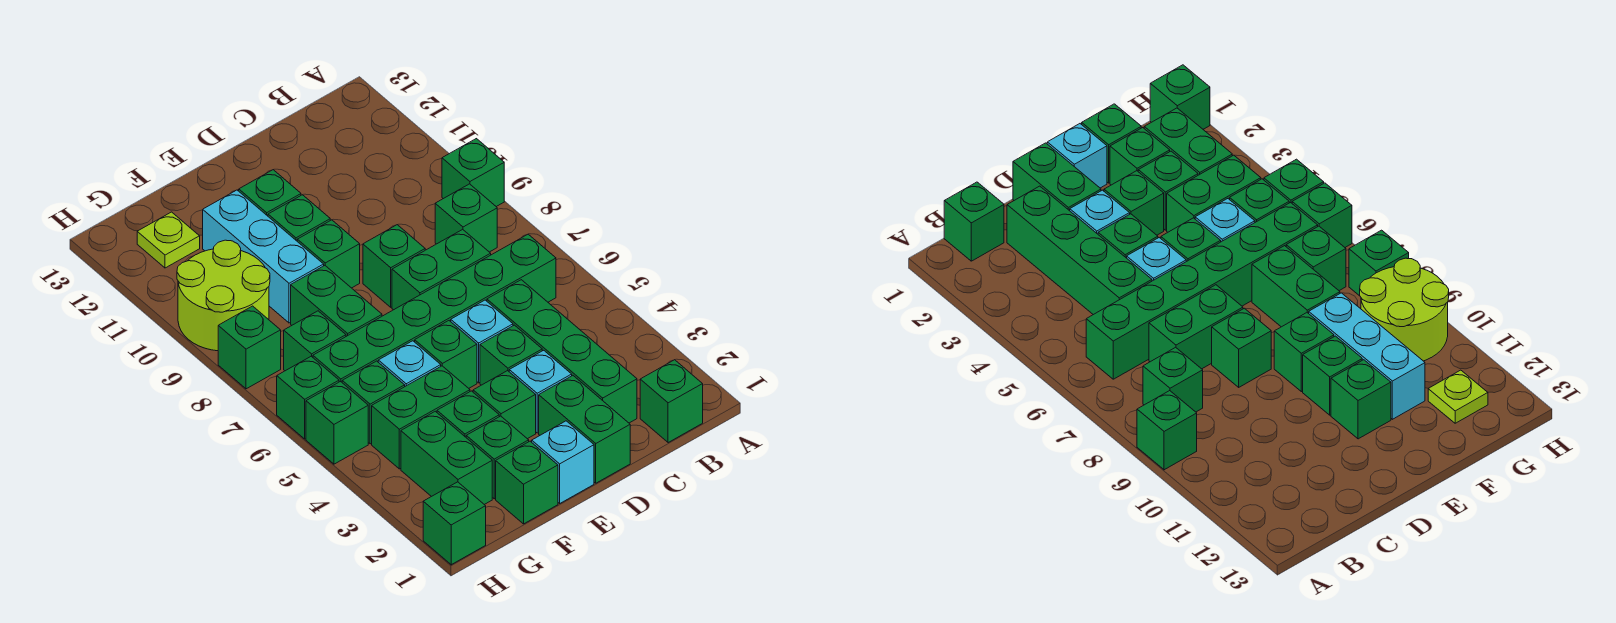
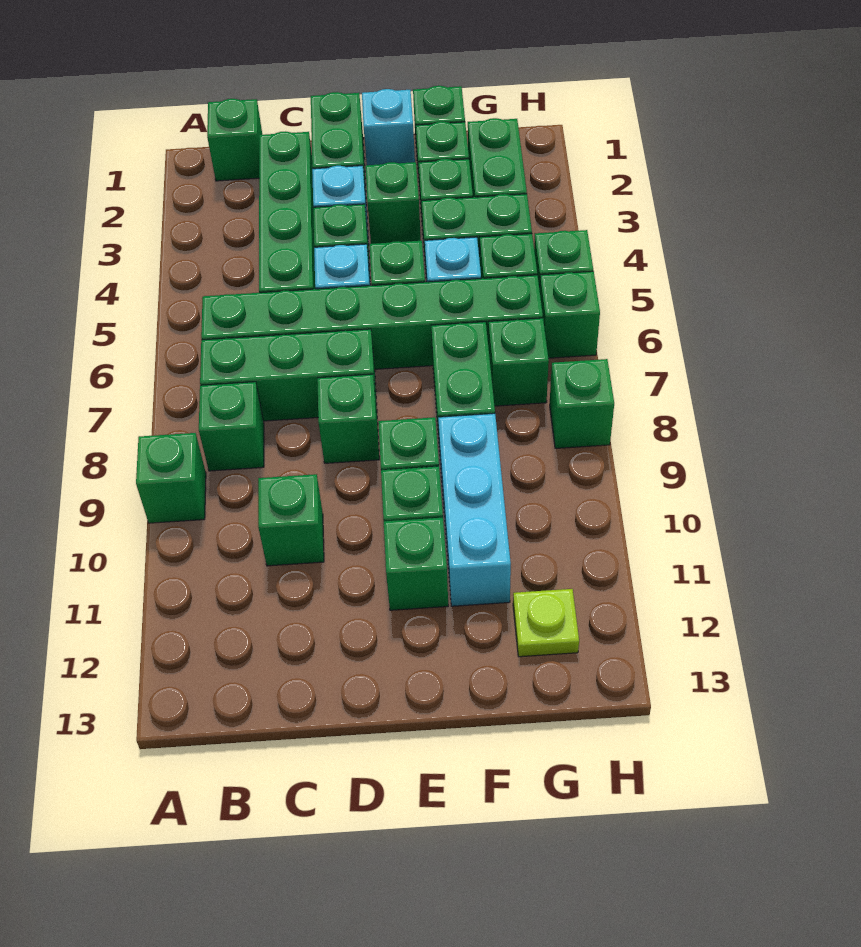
green 1x2 brick [392,229,491,310] -> green 1x3 brick [200,329,377,421]
lime 2x2 round brick [177,240,270,351] -> none
green 1x1 brick [423,482,486,565] -> green 1x1 brick moved to [258,474,324,566]

